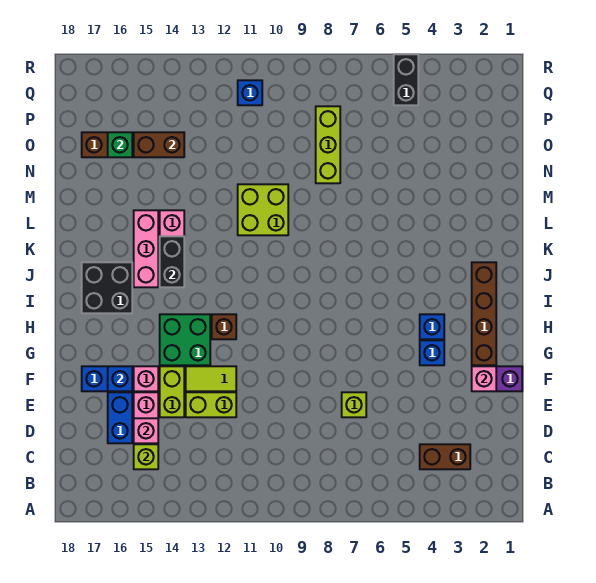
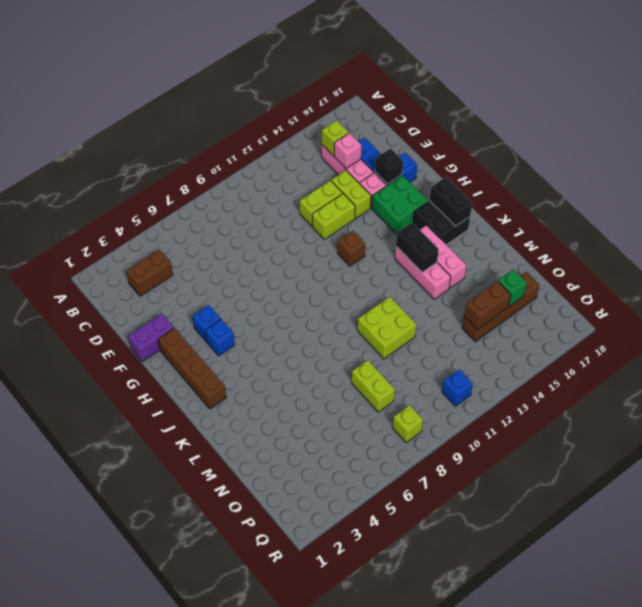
lime 1x1 brick [342,392,366,417] -> lime 1x1 brick moved to [393,405,423,443]
pink 1x1 brick [472,366,496,391] -> none
lime 1x2 tile [186,366,236,391] -> lime 1x2 brick [312,194,355,239]
blue 1x1 brick [108,366,132,391] -> black 1x1 brick [375,148,403,184]
green 2x2 brick [160,314,210,365] -> green 2x2 brick moved to [372,175,428,234]
lime 1x3 brick [316,106,340,183] -> lime 1x2 brick [352,360,395,412]
black 1x2 brick [394,54,418,105] -> black 1x2 brick moved to [430,177,472,226]

